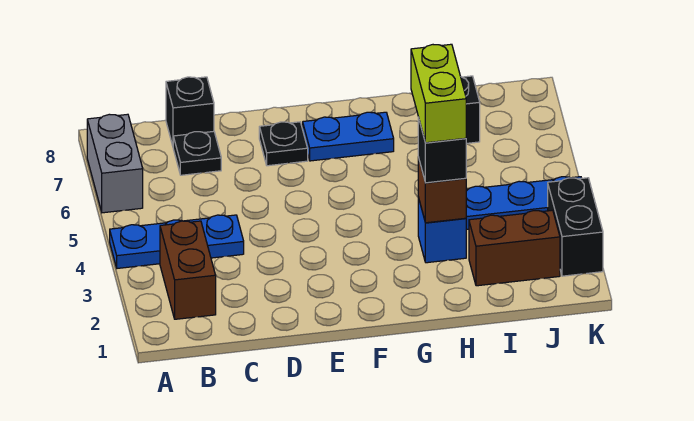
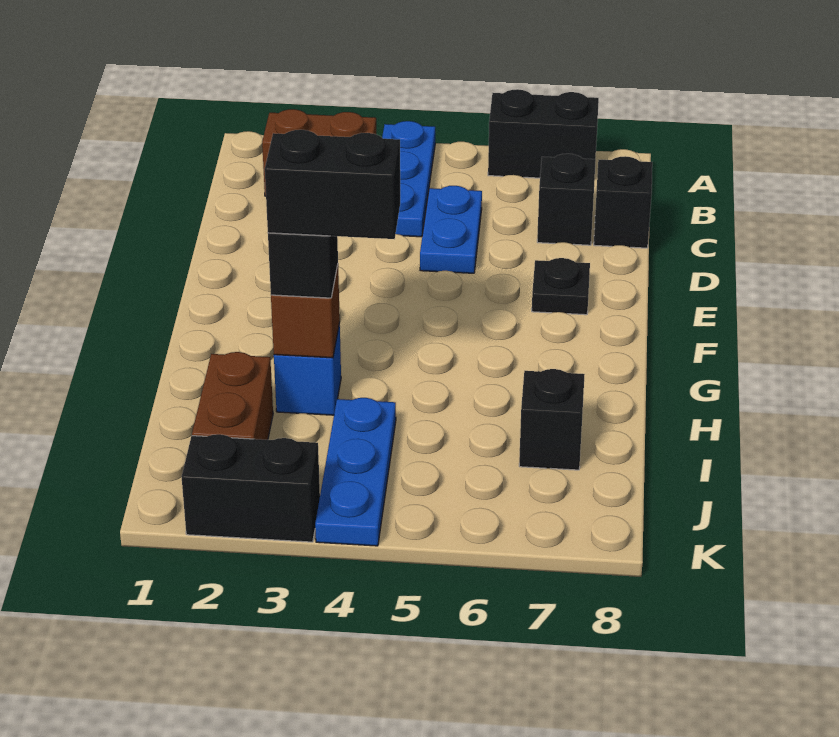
grey 1x2 brick [87,114,143,213] -> black 1x2 brick [488,89,599,178]
black 1x1 plate [173,131,221,175] -> black 1x1 brick [537,154,596,245]
blue 1x2 plate [303,112,394,161] -> blue 1x2 plate moved to [420,186,482,273]
lime 1x2 brick [411,44,466,143] -> black 1x2 brick [265,130,400,239]

